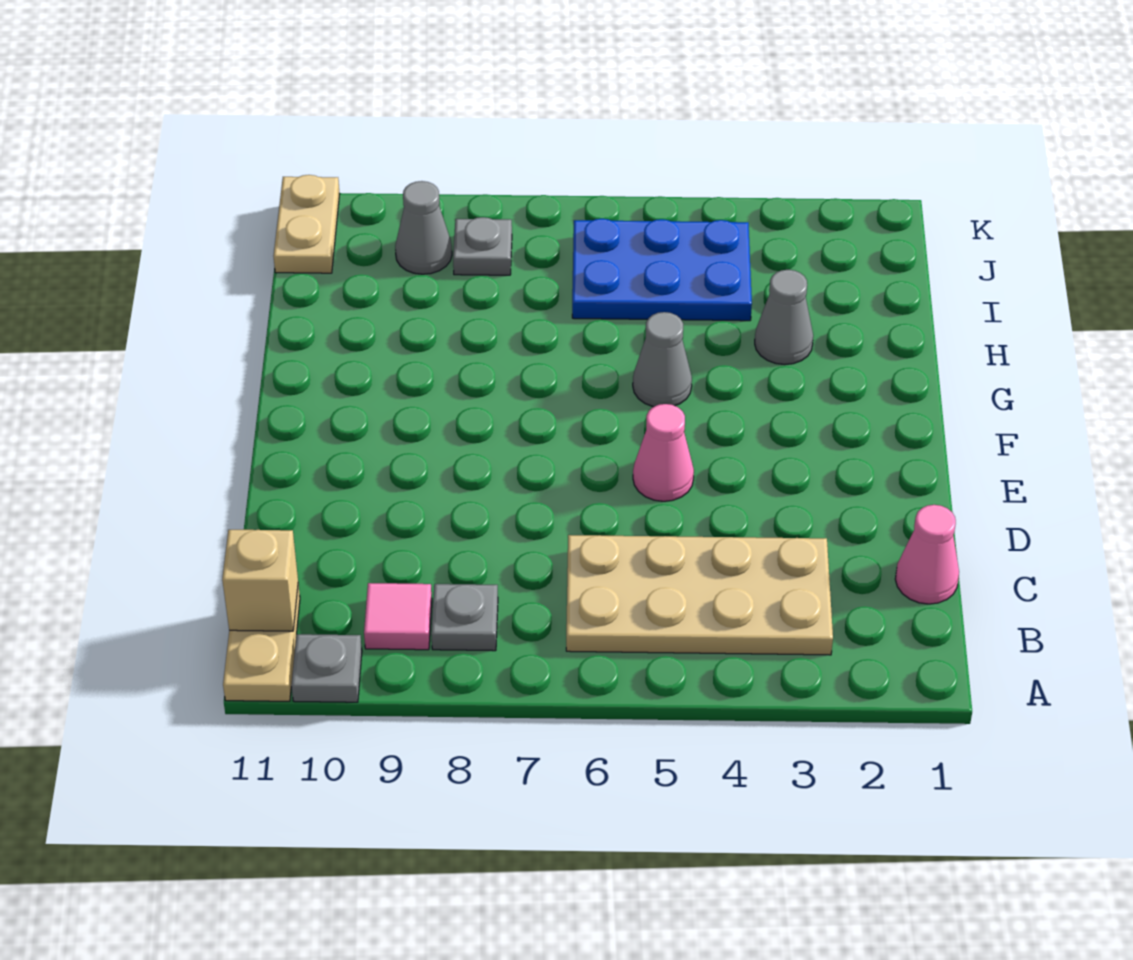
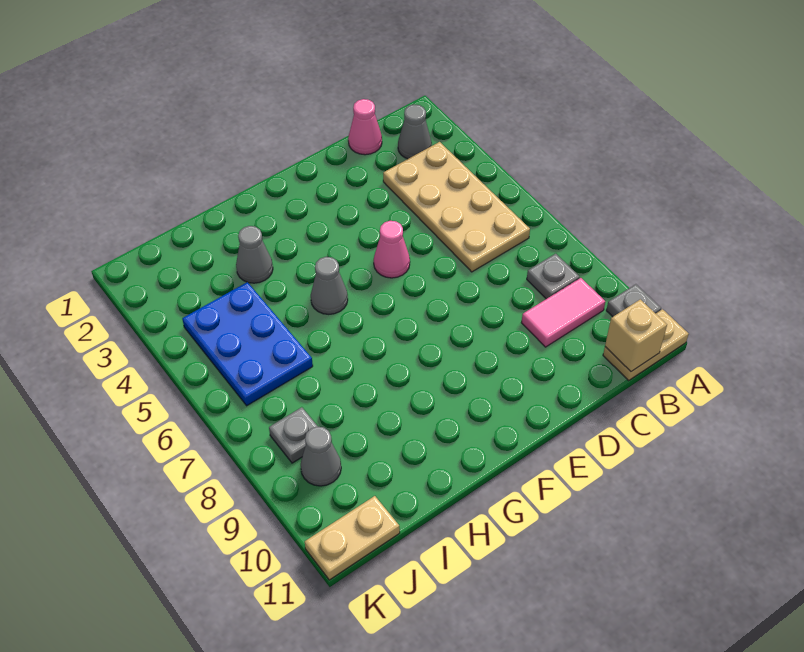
none -> grey 1x1 cone [398,104,432,159]
pink 1x1 tile [364,583,432,650] -> pink 1x2 tile [521,278,605,347]

